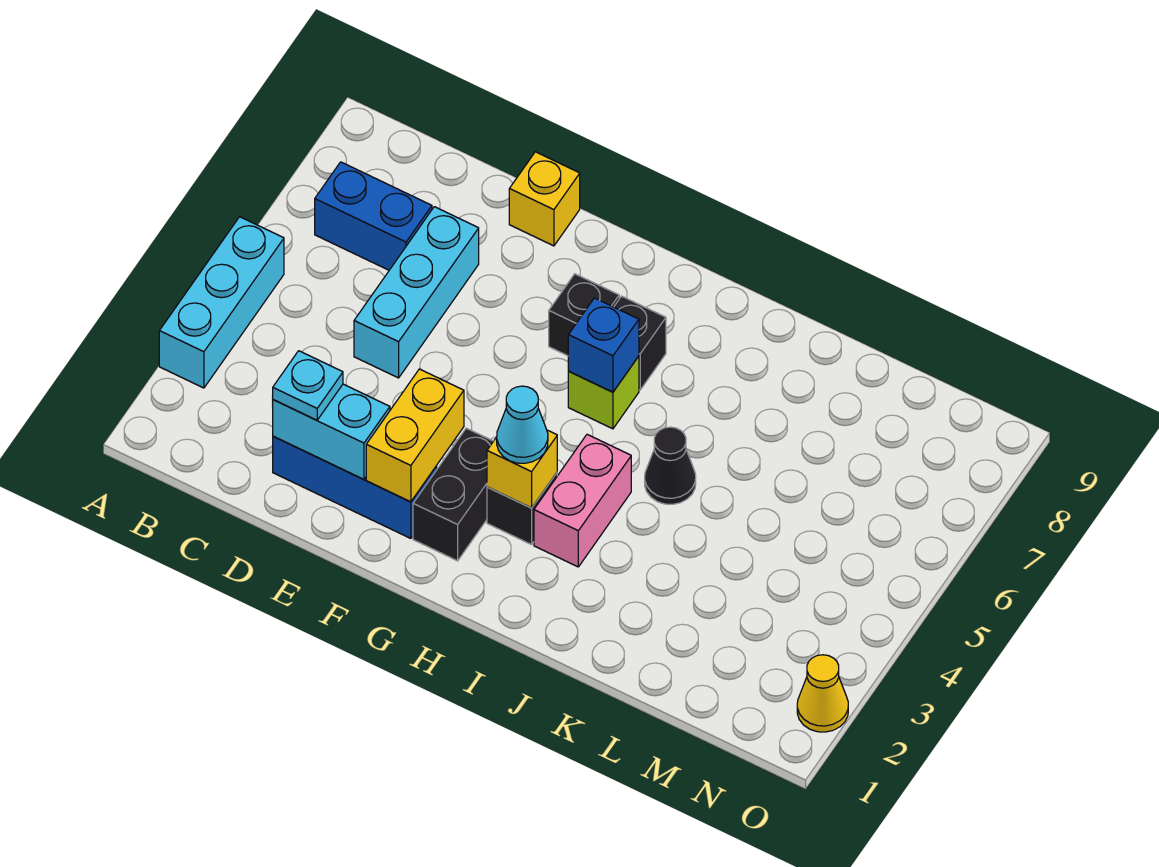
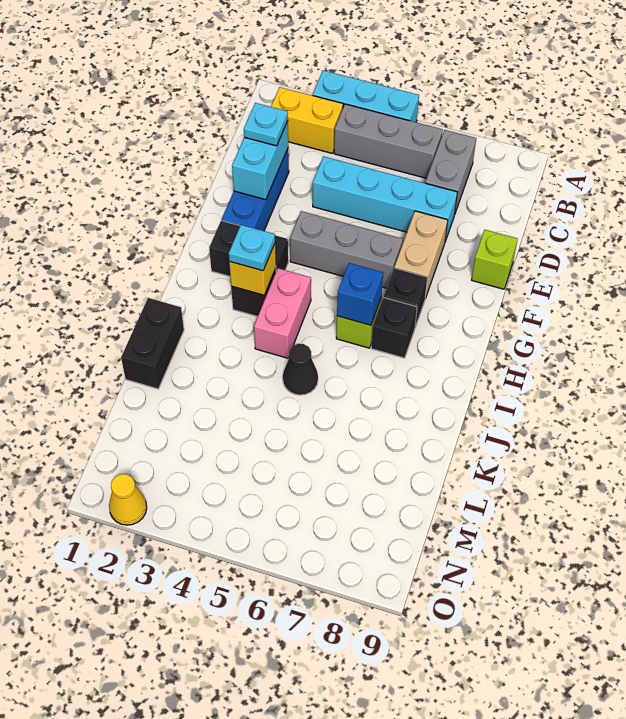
none -> grey 1x3 brick [334,104,443,178]
blue 1x2 brick [315,162,432,270] -> grey 1x2 brick [425,130,476,213]
cyan 1x3 brick [354,207,479,378] -> cyan 1x4 brick [313,156,457,241]
none -> tan 1x2 brick [394,211,448,298]
yellow 1x1 brick [509,152,580,246] -> lime 1x1 brick [472,230,518,289]
yellow 1x2 brick [366,369,464,502] -> yellow 1x2 brick moved to [271,87,343,153]
none -> grey 1x3 brick [290,211,403,288]
cyan 1x1 cone [497,386,548,463] -> cyan 1x1 plate [229,225,275,271]
pink 1x2 brick [534,434,631,567] -> pink 1x2 brick turned to [254,268,311,358]
none -> black 1x2 brick [121,298,184,389]

